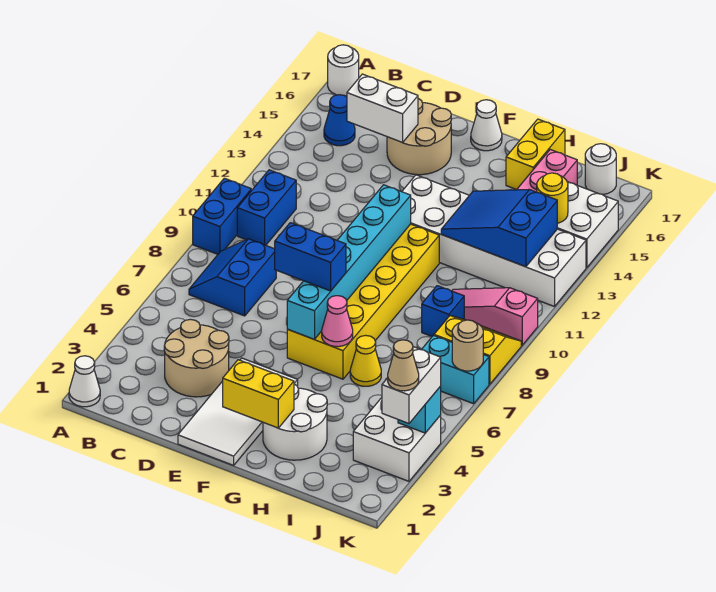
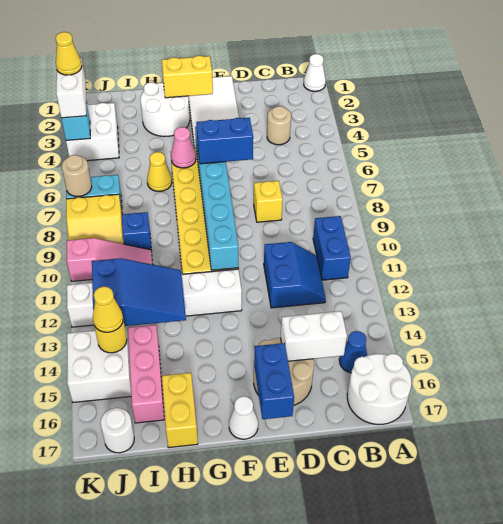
blue 1x2 brick [193,178,251,254] -> blue 1x2 brick moved to [254,343,294,419]
white 1x1 round brick [328,45,359,96] -> white 2x2 round brick [347,354,411,425]
blue 2x2 slope [189,239,276,316] -> blue 2x2 slope moved to [264,242,326,308]
tan 2x2 round brick [164,319,229,397] -> tan 1x1 round brick [267,106,291,145]
none -> yellow 1x1 brick [254,181,283,222]
white 2x6 brick [402,175,586,307] -> white 1x6 brick [67,269,242,327]
none -> yellow 1x1 cone [93,286,123,332]
tan 1x1 cone [388,340,419,391] -> yellow 1x1 cone [56,32,82,75]

